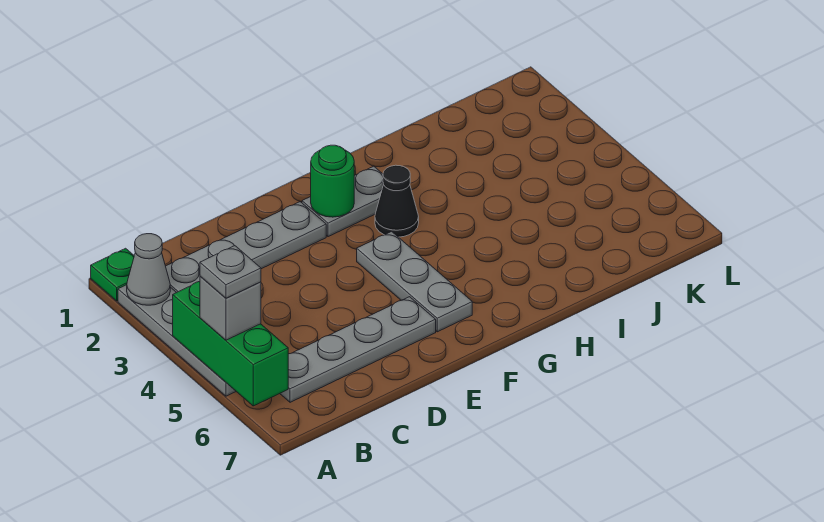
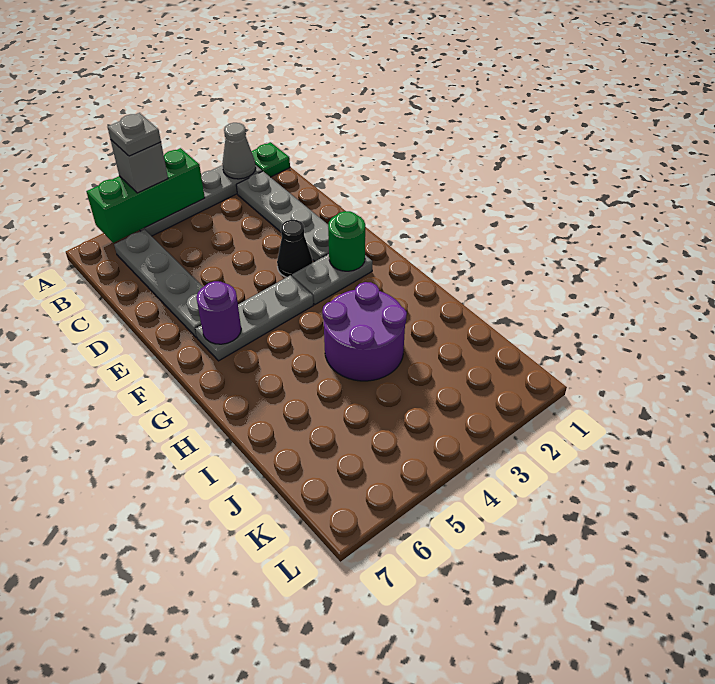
grey 1x2 plate [302,166,383,237] -> grey 1x2 plate turned to [292,254,372,305]
none -> purple 1x1 round brick [196,281,241,344]
black 1x1 cone [375,165,419,237] -> black 1x1 cone moved to [277,220,313,277]
none -> purple 2x2 round brick [322,282,407,381]

